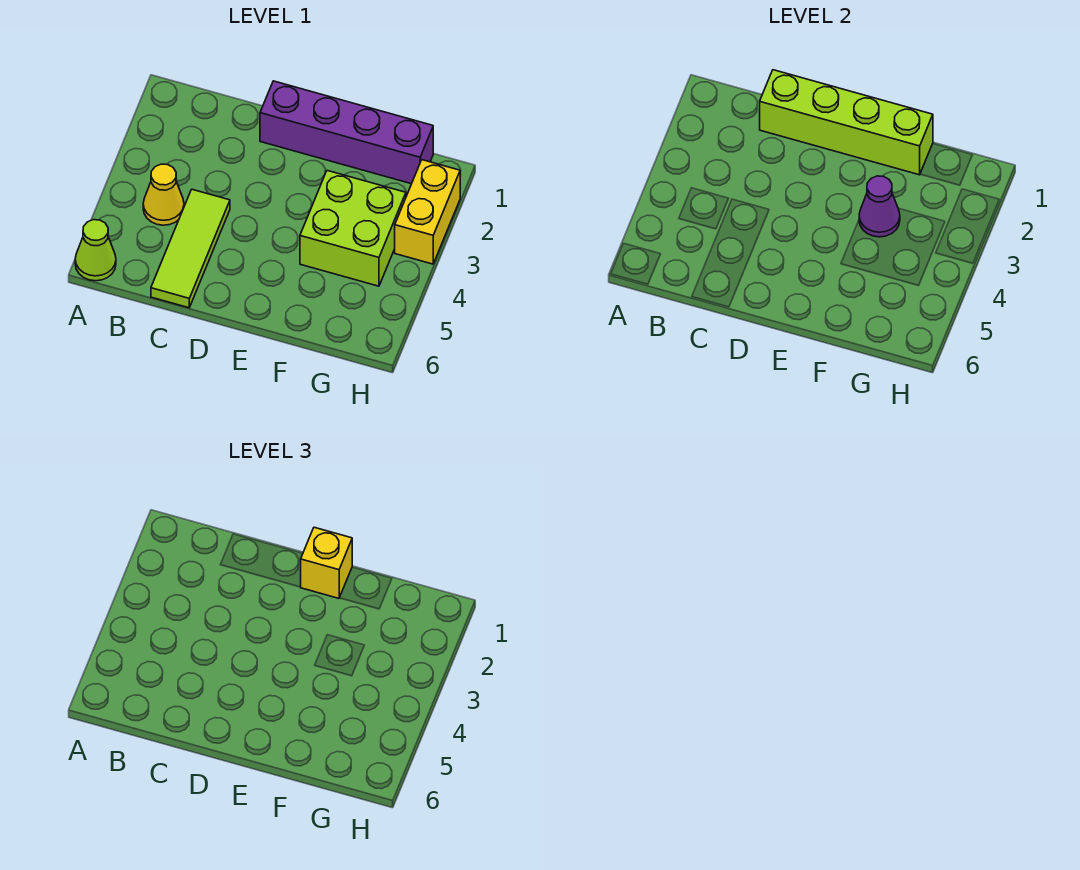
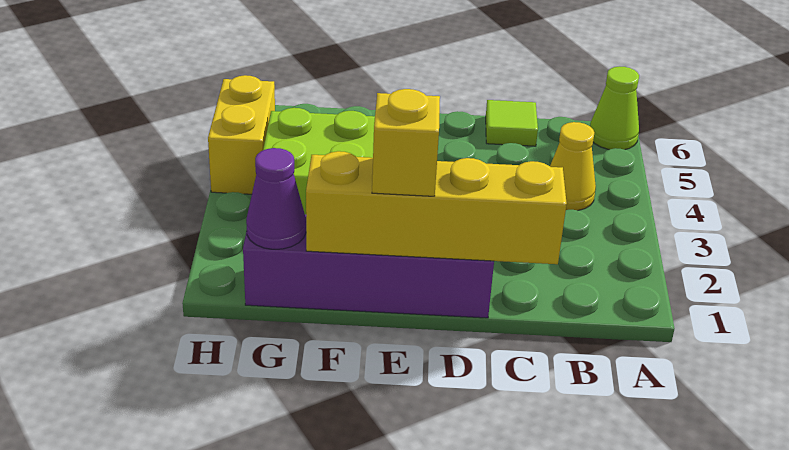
lime 1x4 brick [760,70,933,175] -> yellow 1x4 brick [306,151,567,264]
lime 1x3 tile [151,189,230,308] -> lime 1x1 tile [486,100,538,146]
purple 1x1 cone [859,176,900,237] -> purple 1x1 cone moved to [246,148,306,249]
yellow 1x2 brick [395,160,460,264] -> yellow 1x2 brick moved to [208,75,275,194]

